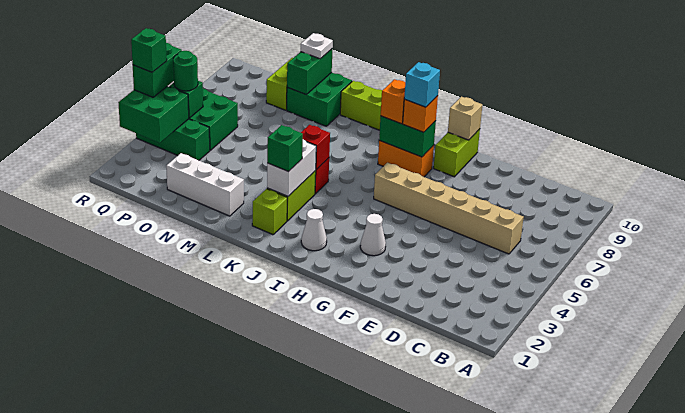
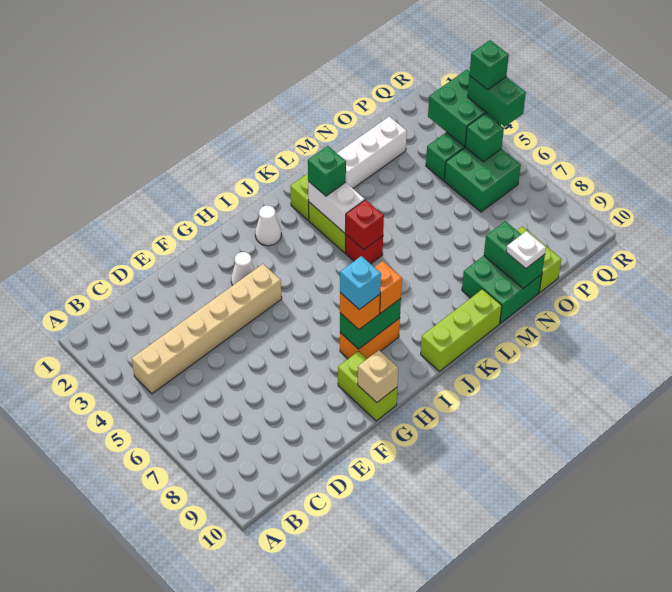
tan 1x6 brick [374,163,524,254] -> tan 1x6 brick moved to [132,264,282,394]
green 1x1 round brick [173,51,198,91] -> none

